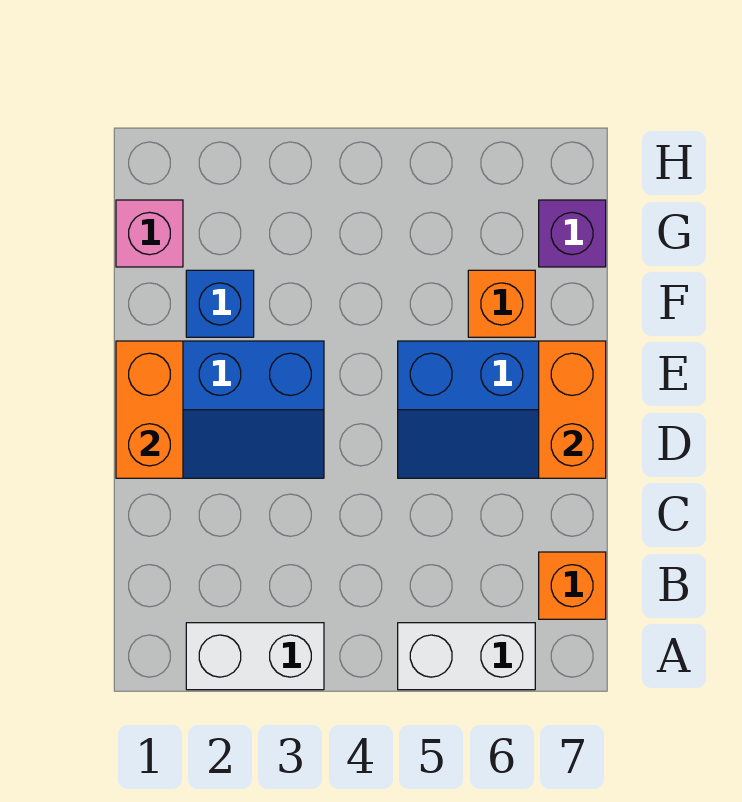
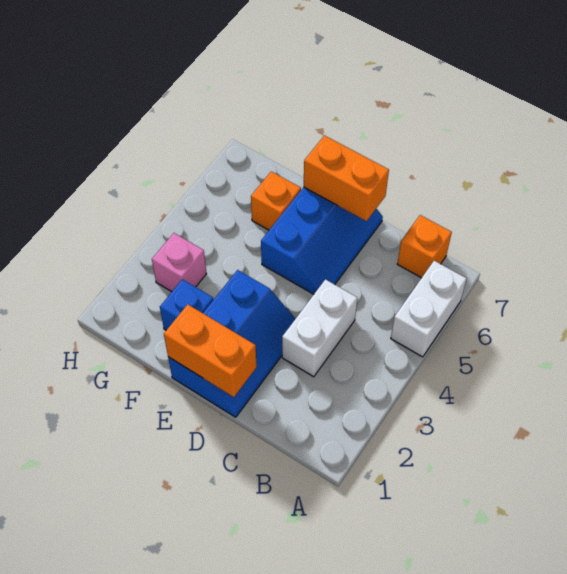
white 1x2 brick [186,623,324,690] -> white 1x2 brick moved to [282,280,357,377]
pink 1x1 brick [116,200,183,267] -> pink 1x1 brick moved to [152,233,206,292]
purple 1x1 brick [539,200,606,267] -> none

